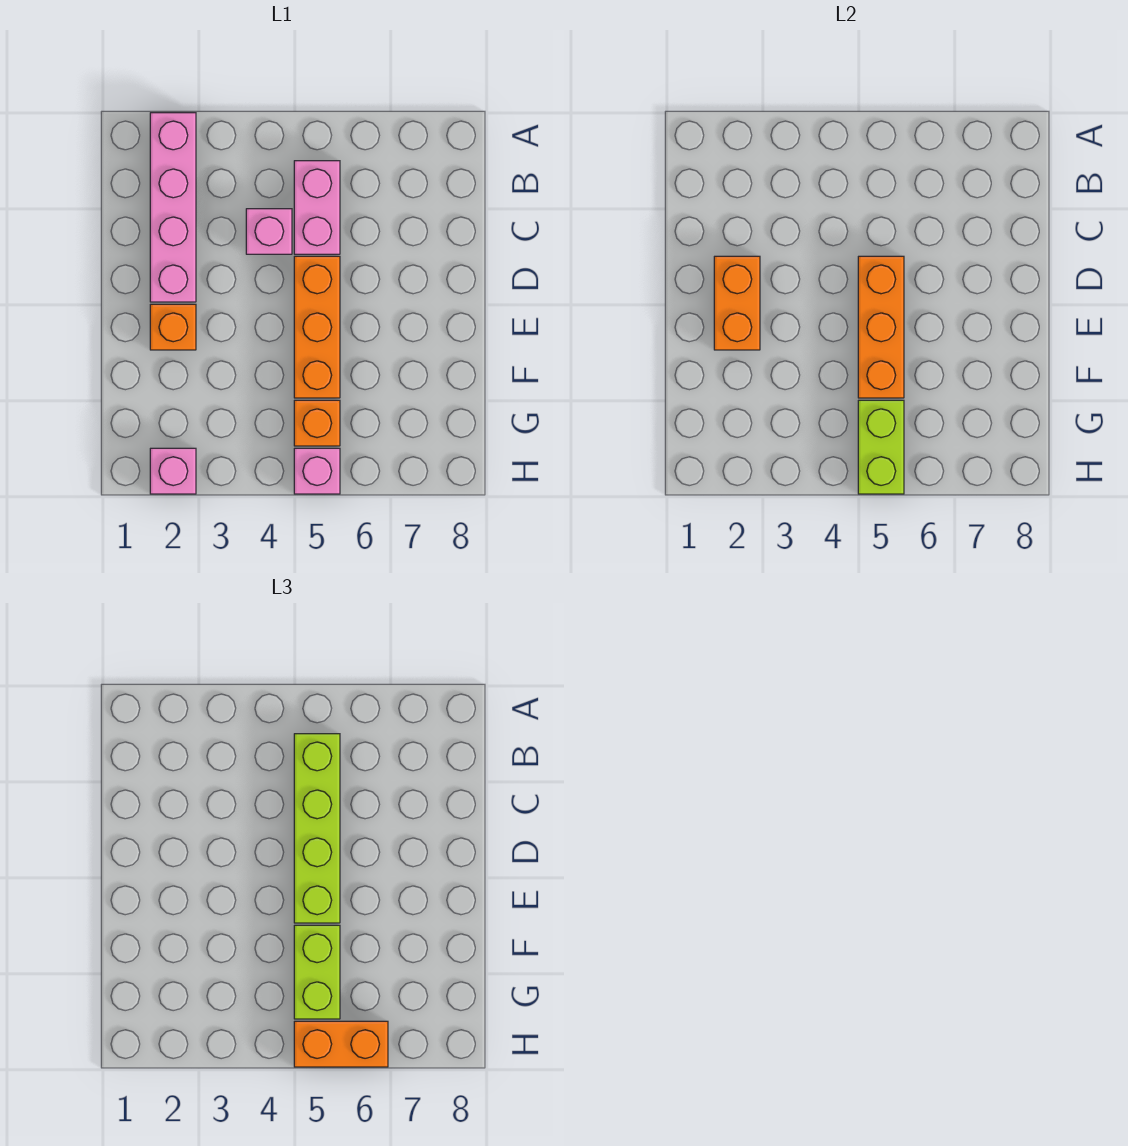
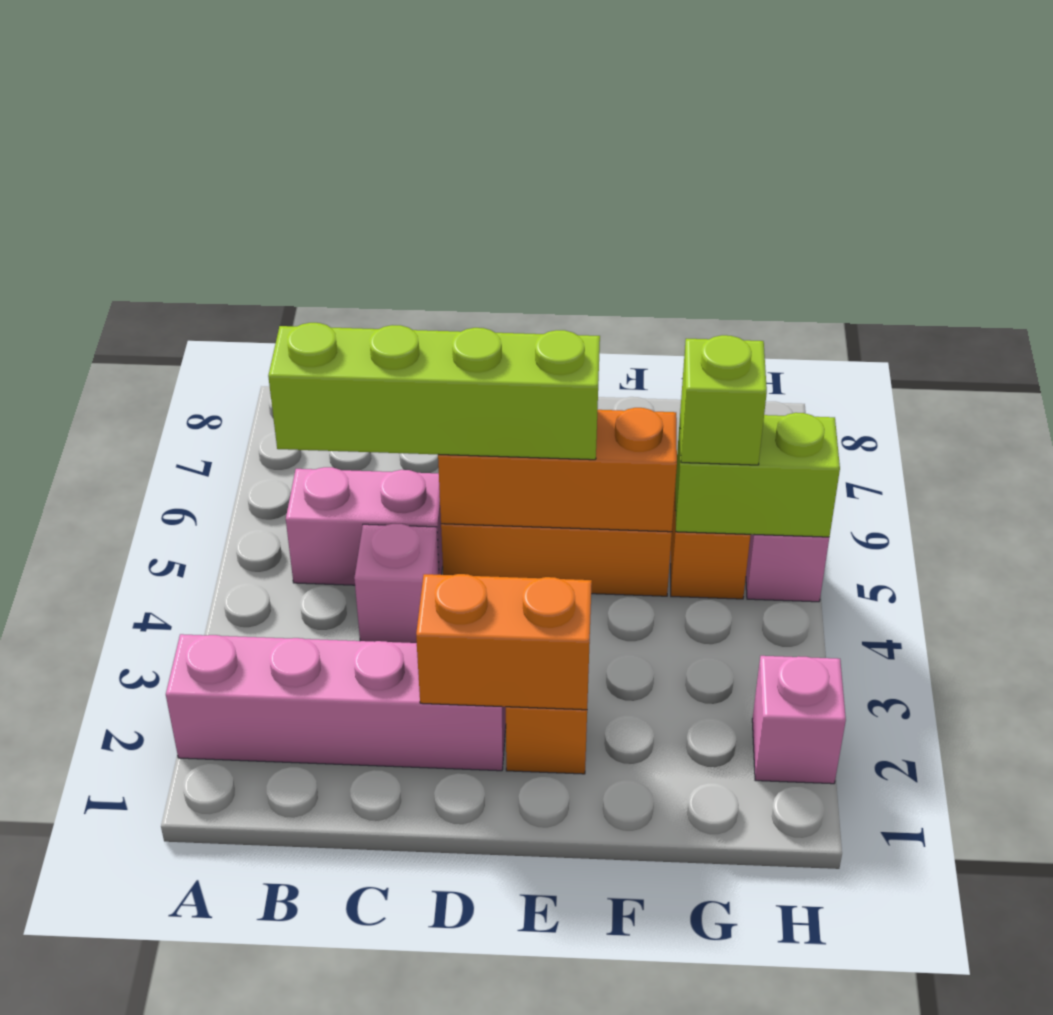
lime 1x2 brick [294,925,340,1019] -> lime 1x1 brick [680,335,767,465]
orange 1x2 brick [294,1021,388,1067] -> none

